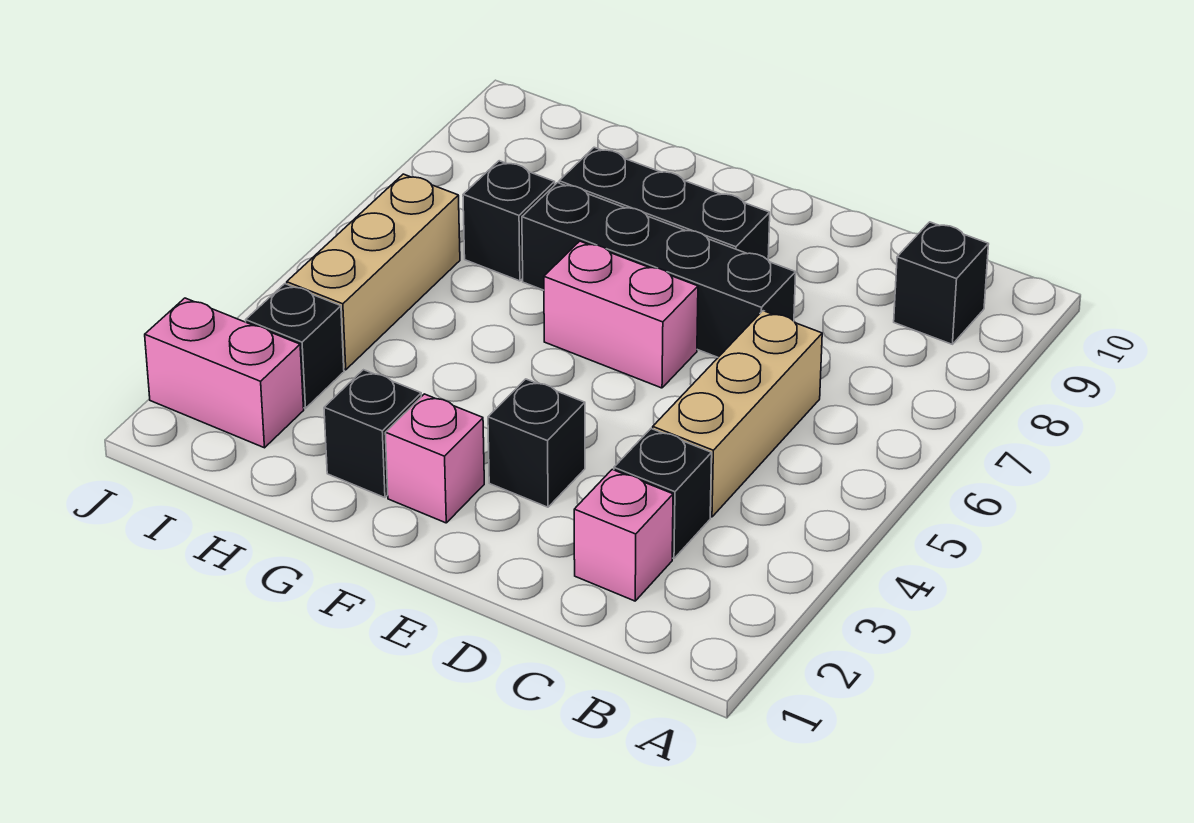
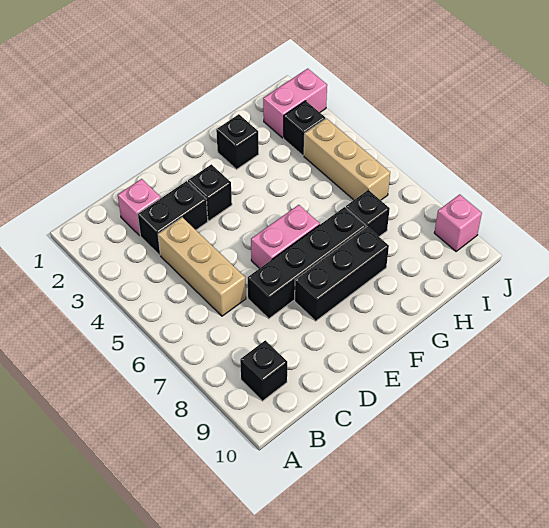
black 1x1 brick [614,429,712,559] -> black 1x2 brick [138,181,208,255]
pink 1x1 brick [385,394,484,523] -> pink 1x1 brick moved to [434,194,482,252]

